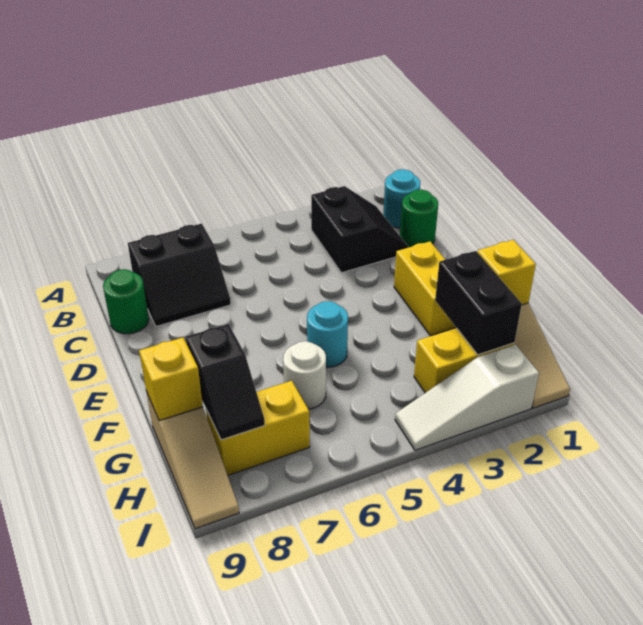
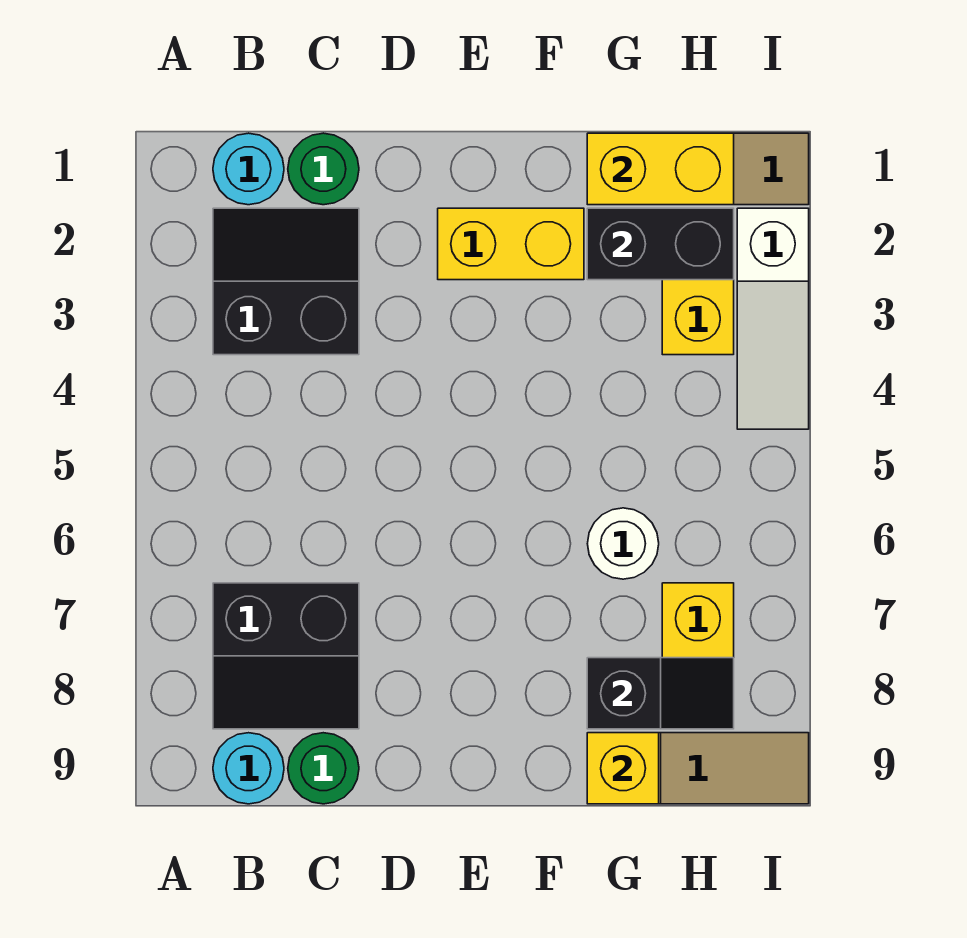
black 2x2 slope [128,224,231,326] -> black 2x2 slope turned to [213,583,359,729]
cyan 1x1 round brick [307,301,348,367] -> cyan 1x1 round brick moved to [213,733,284,804]
yellow 1x1 brick [477,240,536,305] -> yellow 1x2 brick [587,133,734,205]

